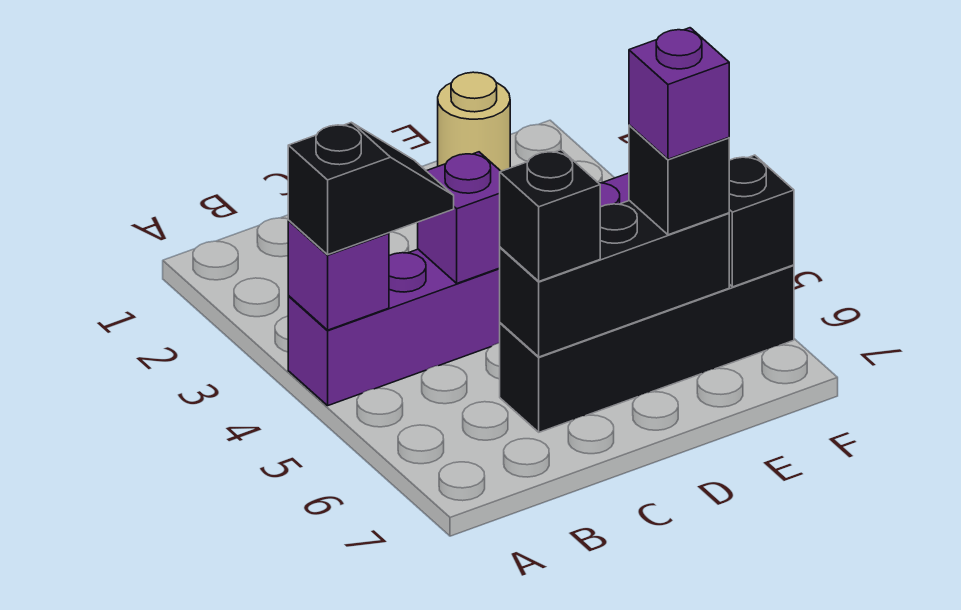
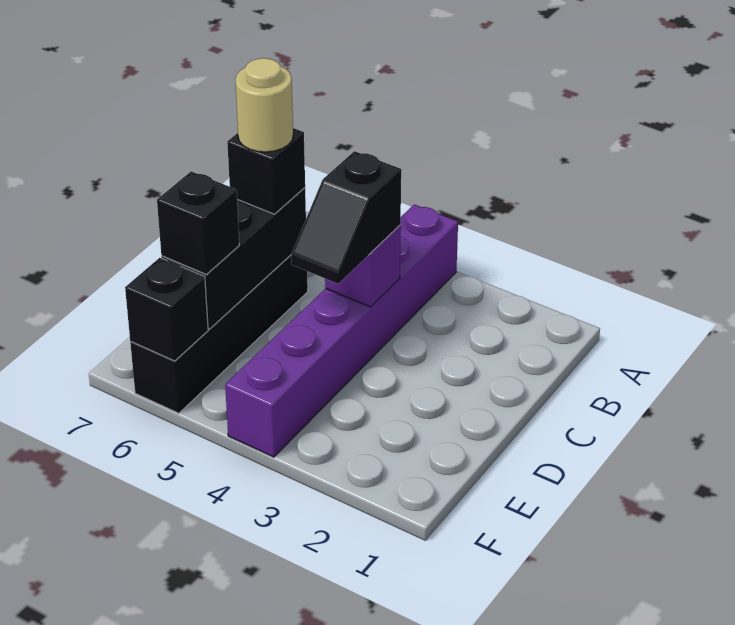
purple 1x1 brick [288,221,389,330] -> none
black 1x2 slope [288,122,454,255] -> black 1x2 slope moved to [291,151,401,284]
tan 1x1 round brick [438,72,510,171] -> tan 1x1 round brick moved to [235,58,293,152]
purple 1x1 brick [629,28,729,159] -> none

